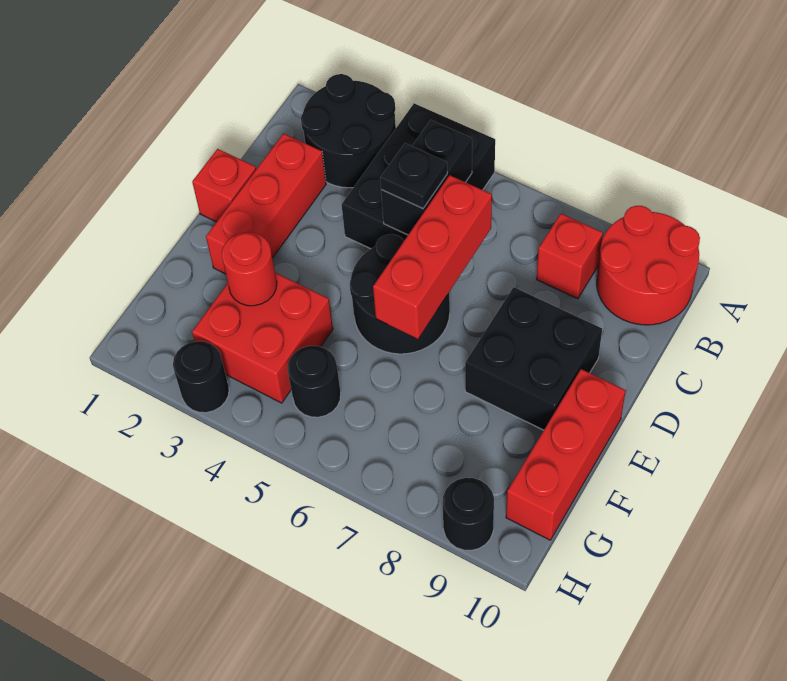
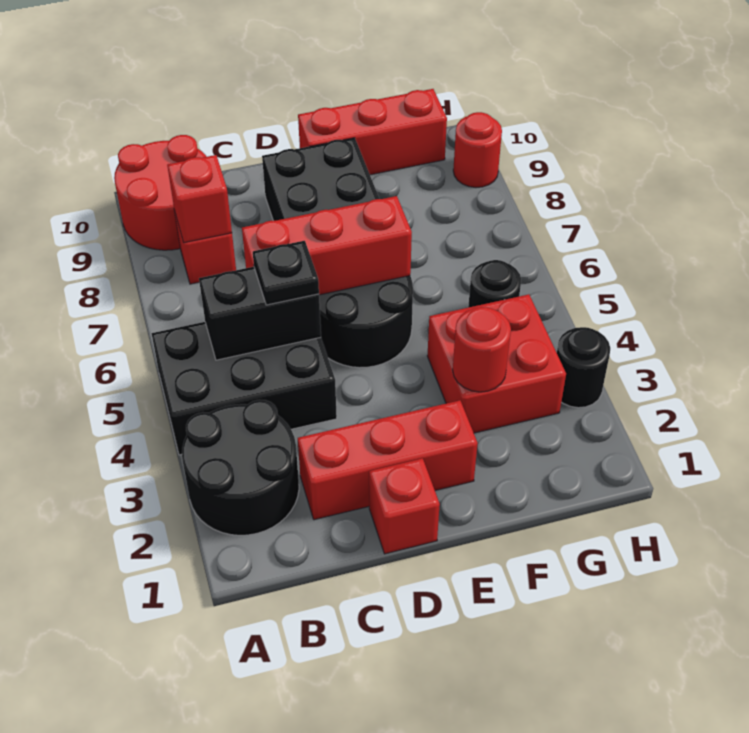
none -> red 1x1 brick [167,155,232,243]
black 1x1 round brick [443,478,494,550] -> red 1x1 round brick [453,112,502,187]

